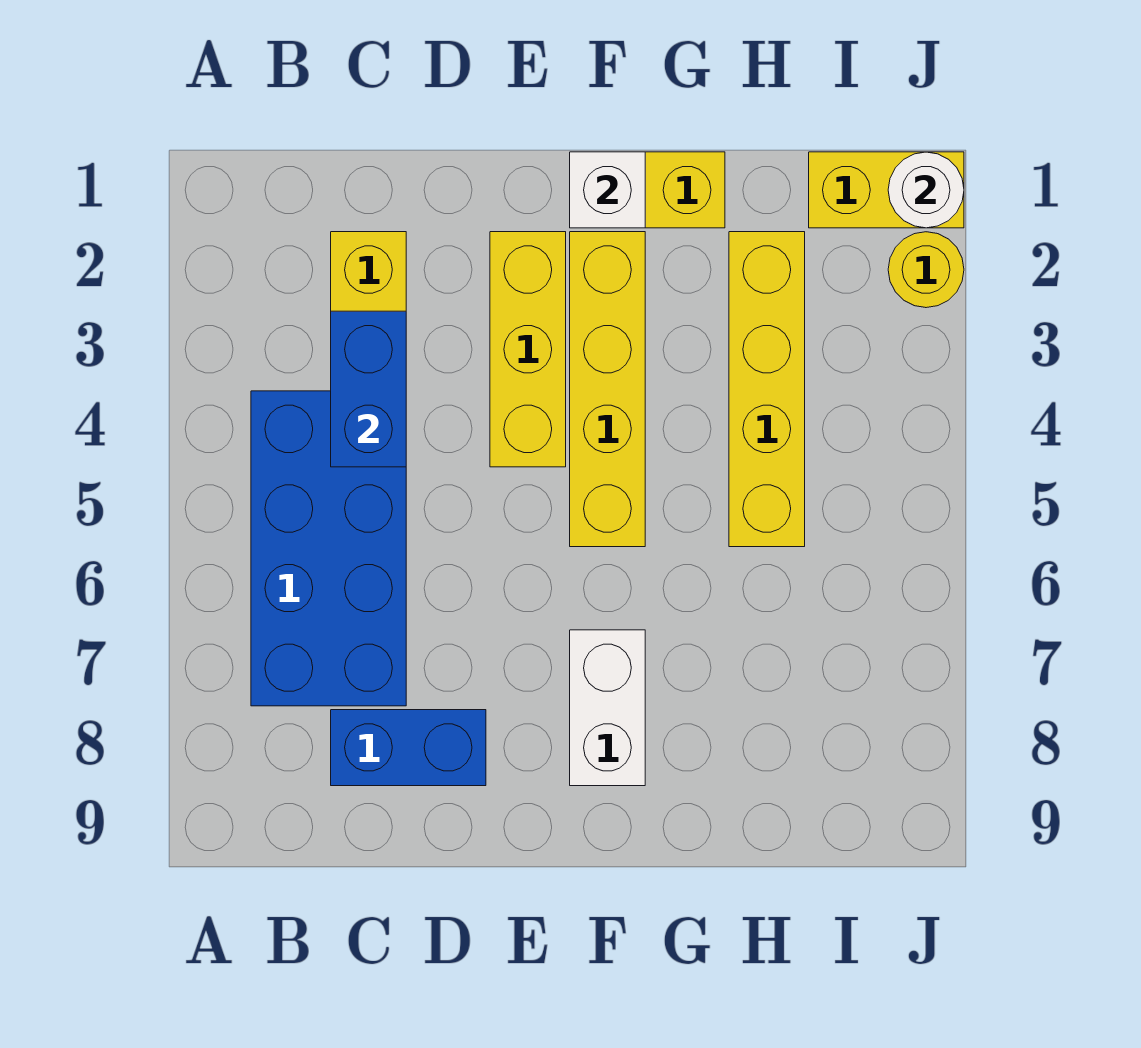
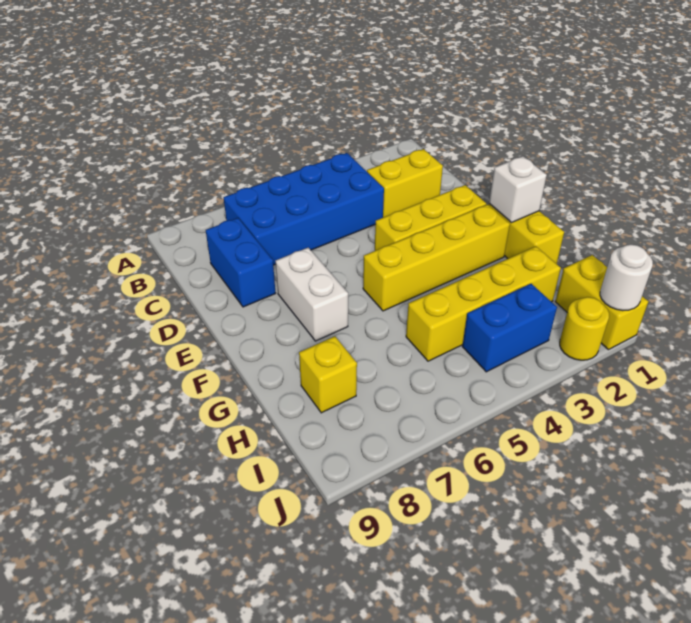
blue 1x2 brick [331,311,406,467] -> blue 1x2 brick moved to [462,284,557,372]
white 1x2 brick [570,630,645,786] -> white 1x2 brick turned to [276,248,348,341]
none -> yellow 1x1 brick [299,336,357,413]

